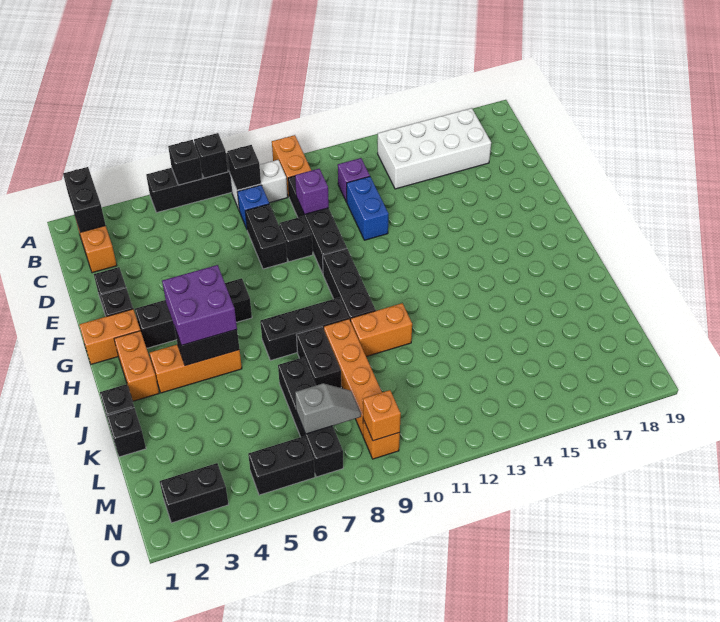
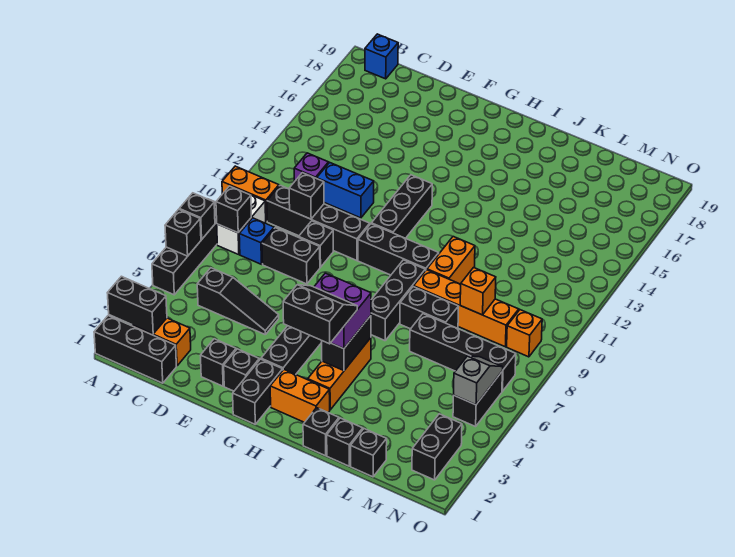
none -> black 1x3 brick [94,316,177,383]
white 2x4 brick [378,108,491,189] -> none
none -> blue 1x1 brick [365,34,398,79]
none -> black 1x3 slope [197,268,279,334]
purple 1x1 brick [295,169,329,215] -> black 1x1 brick [289,173,324,219]
orange 1x2 brick [79,309,141,364] -> black 1x2 brick [233,359,283,424]
none -> black 1x3 brick [371,175,432,238]
none -> black 2x2 slope [283,285,357,344]
none -> black 1x1 brick [351,429,387,477]
grey 1x2 slope [295,383,361,434] -> grey 1x2 slope moved to [454,356,503,405]
orange 1x1 brick [363,390,401,441] -> orange 1x1 brick moved to [460,268,496,315]

